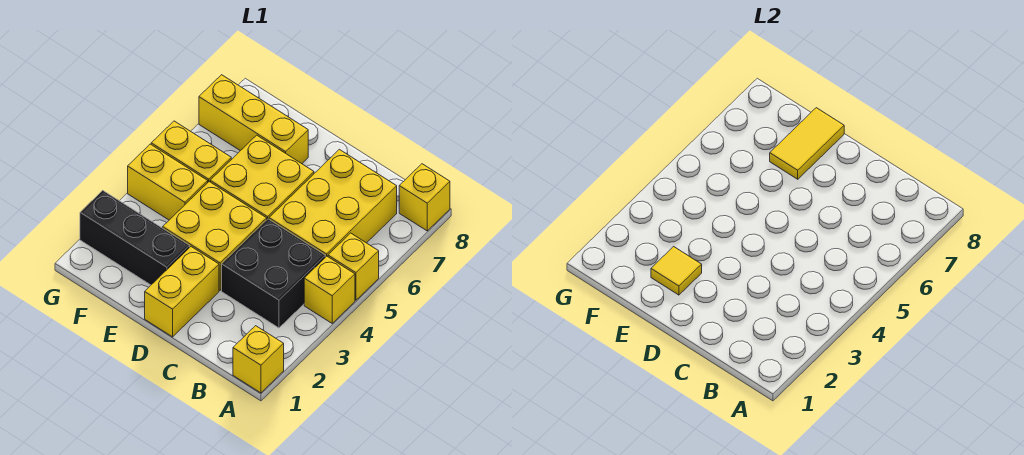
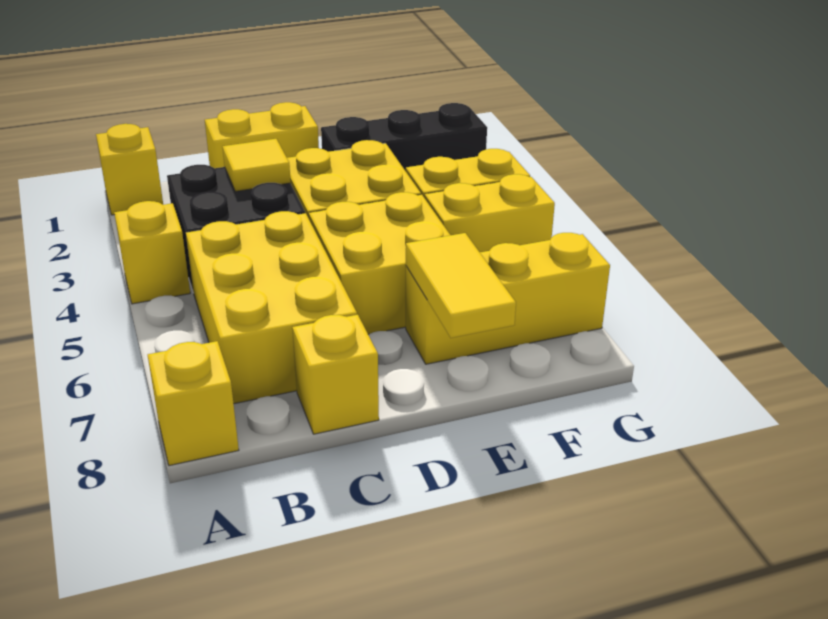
yellow 1x1 brick [328,233,379,300] -> yellow 1x1 brick moved to [292,315,379,434]
yellow 1x2 brick [145,247,219,337] -> yellow 1x2 brick turned to [205,102,319,168]
yellow 1x1 tile [651,247,702,295] -> yellow 1x1 tile moved to [223,139,291,192]

